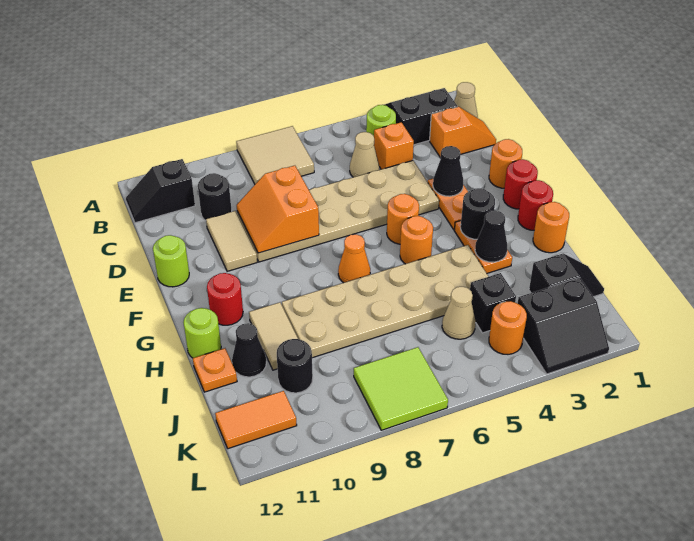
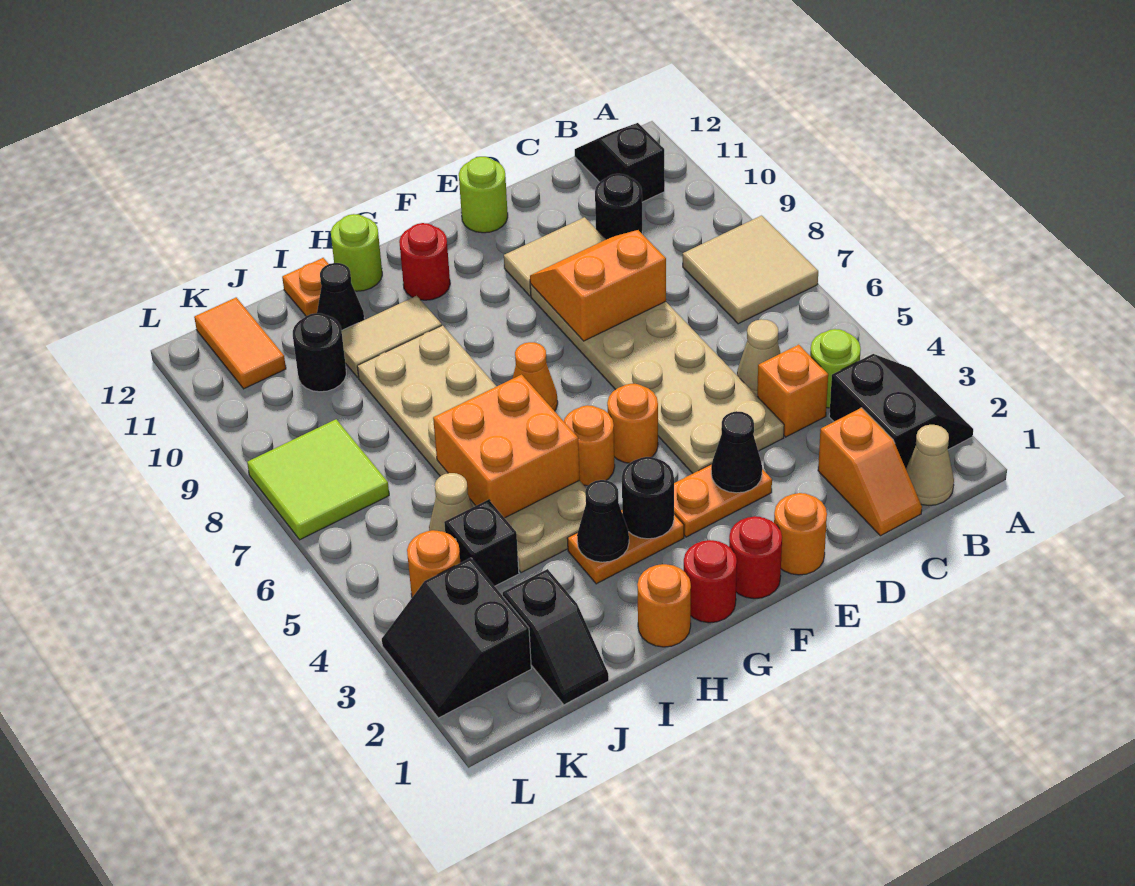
none -> orange 2x2 brick [433,375,580,518]

